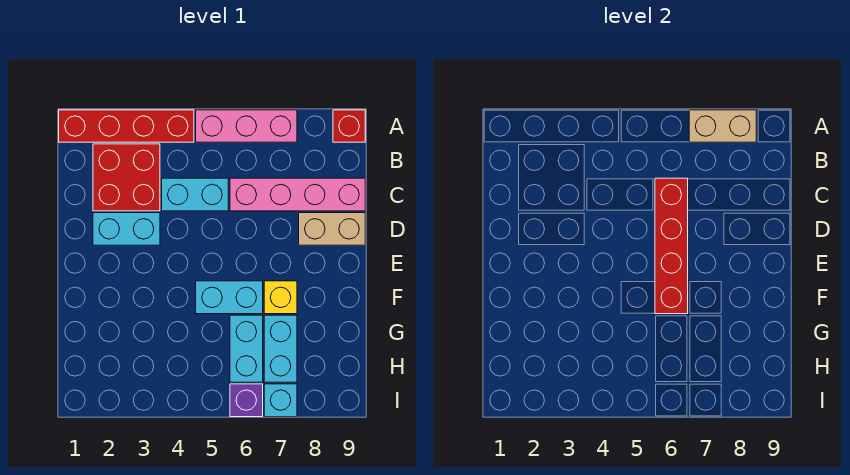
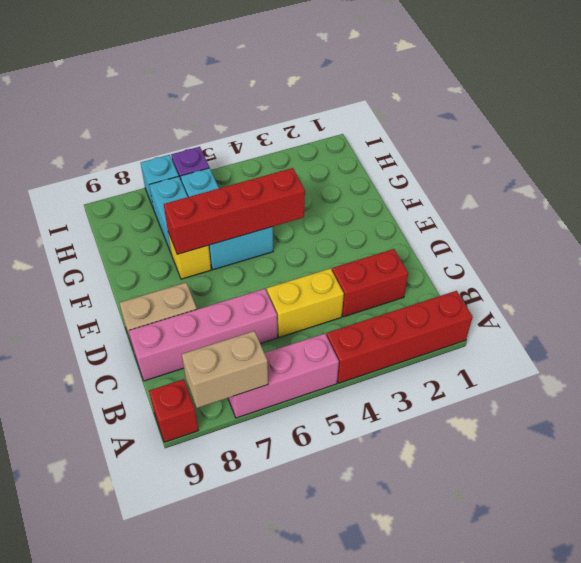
red 2x2 brick [93,144,160,211] -> red 1x2 brick [332,249,408,317]
cyan 1x2 brick [162,178,228,211] -> yellow 1x2 brick [266,268,344,337]
red 1x4 brick [655,178,688,314] -> red 1x4 brick turned to [164,168,305,254]
cyan 1x2 brick [93,213,160,245] -> none

